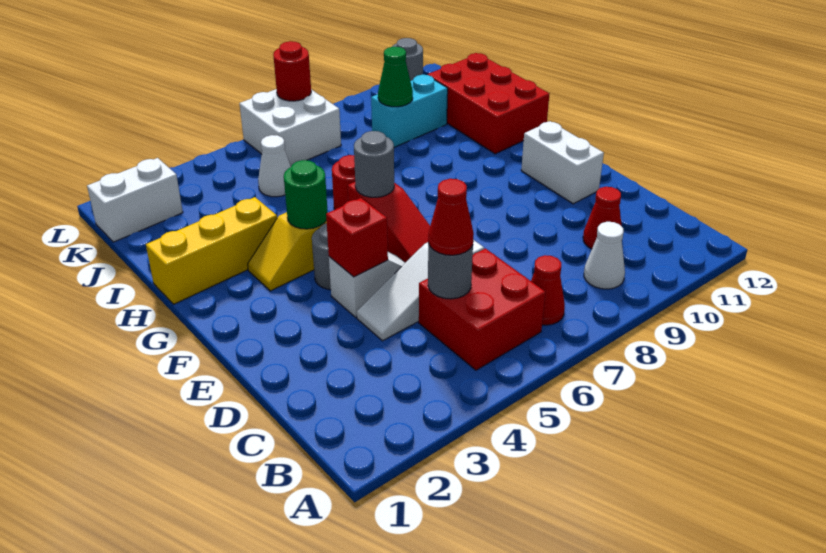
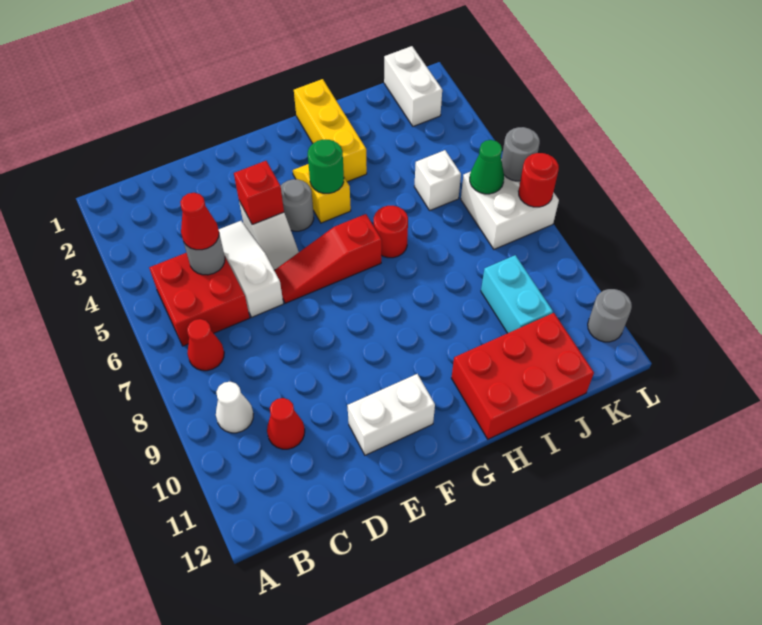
grey 1x1 round brick [354,131,394,197] -> grey 1x1 round brick moved to [502,127,540,181]
white 1x1 cone [258,135,290,197] -> white 1x1 brick [414,150,461,210]
green 1x1 cone [378,47,413,107] -> green 1x1 cone moved to [470,140,504,194]

